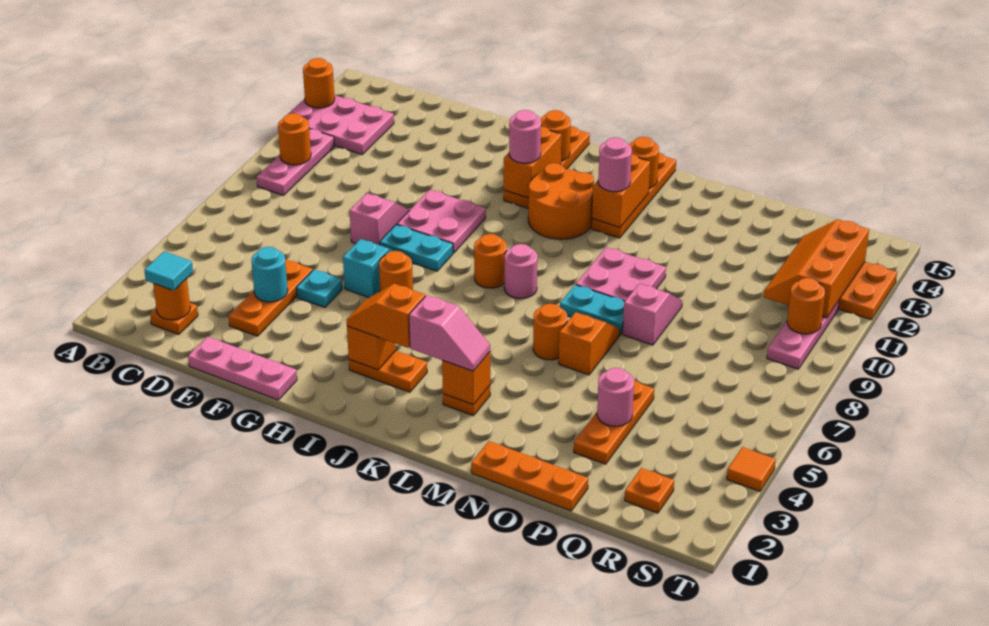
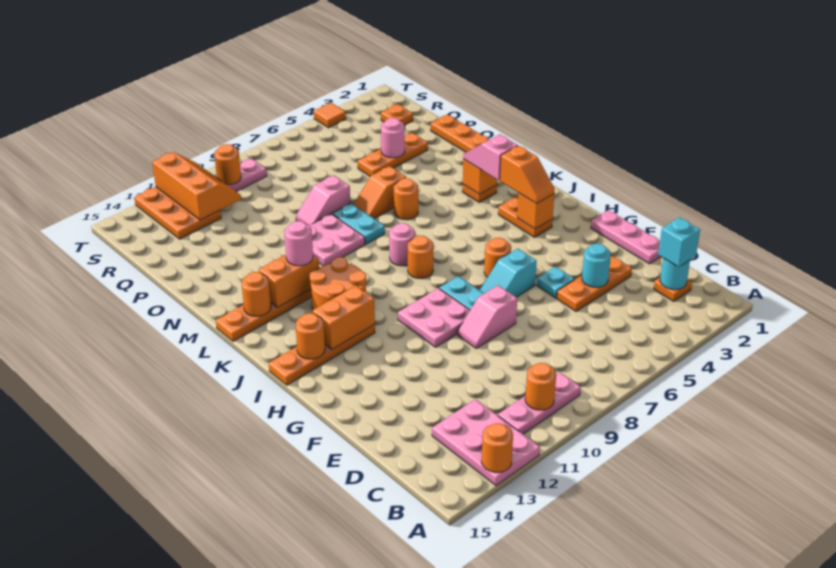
orange 1x1 round brick [153,278,190,320] -> cyan 1x1 round brick [660,258,690,290]
cyan 1x1 tile [144,251,193,291] -> cyan 1x1 brick [658,218,700,267]
pink 1x1 round brick [509,110,541,163] -> none
orange 2x3 slope [763,220,869,318] -> orange 2x3 slope turned to [152,152,241,220]

